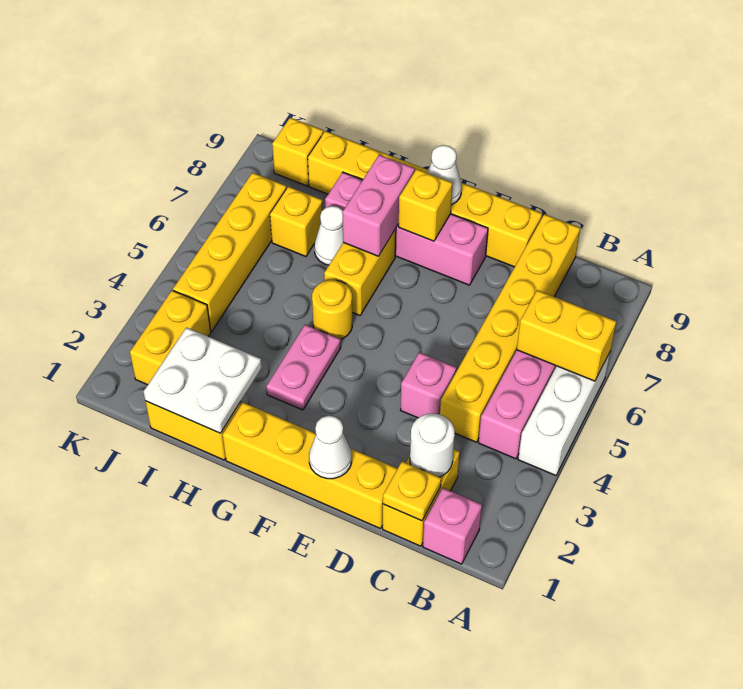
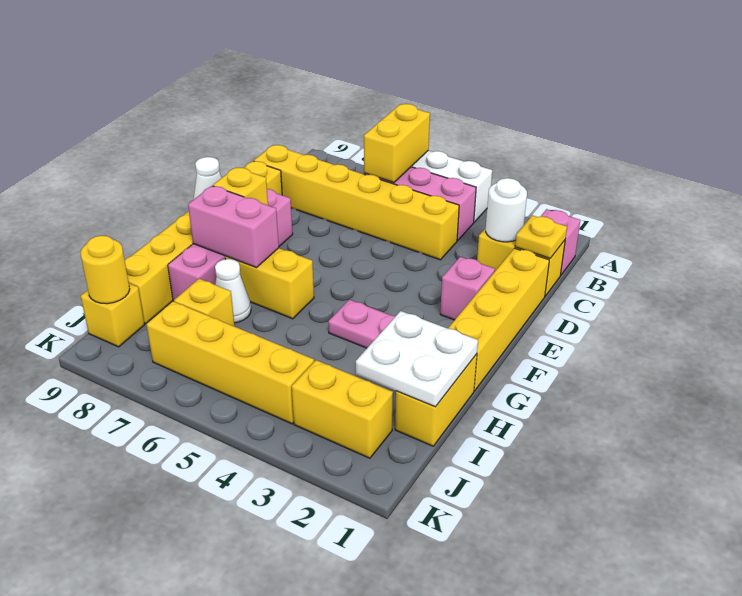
pink 1x1 brick [401,352,456,418] -> pink 1x1 brick moved to [440,257,495,320]
white 1x1 cone [309,416,352,479] -> none
yellow 1x1 round brick [312,280,352,339] -> yellow 1x1 round brick moved to [81,236,130,304]

